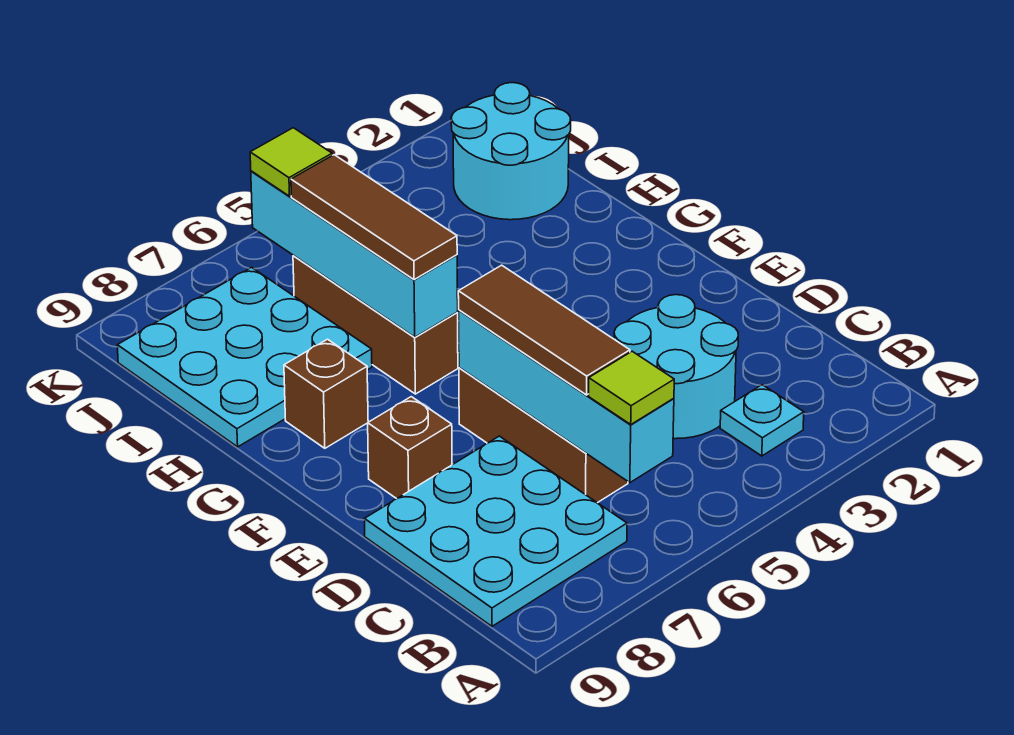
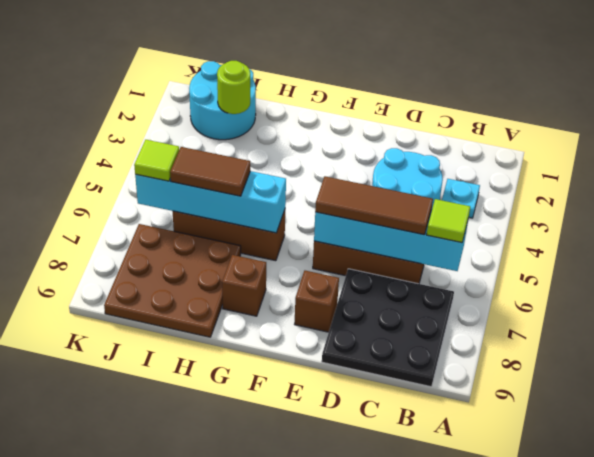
cyan 3x3 plate [365,436,627,626] -> black 3x3 plate [322,269,454,387]
brown 1x3 tile [291,155,457,280] -> brown 1x2 tile [170,147,250,196]
cyan 3x3 plate [117,267,372,447] -> brown 3x3 plate [104,224,241,337]
none -> lime 1x1 round brick [217,61,250,114]

